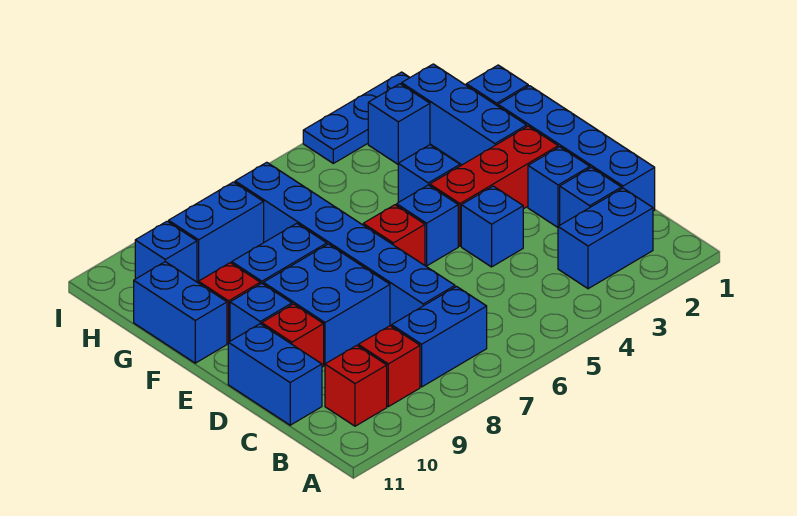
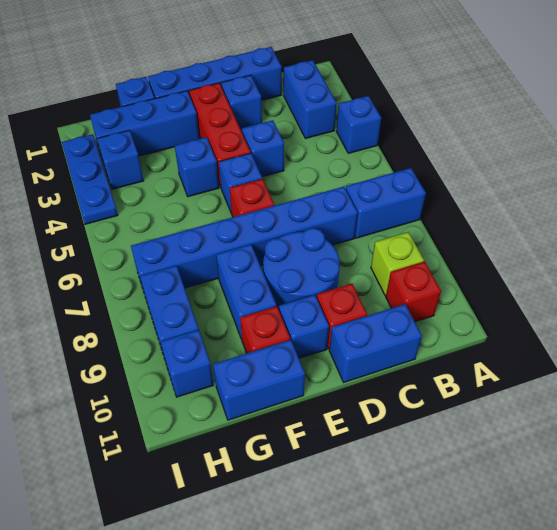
blue 1x2 brick [392,287,487,387] -> blue 1x2 brick turned to [346,168,426,238]
red 1x1 brick [358,326,420,407] -> lime 1x1 brick [371,232,424,295]
blue 1x1 brick [560,168,621,225] -> blue 1x1 brick moved to [336,96,381,153]
blue 2x2 brick [263,244,390,365] -> blue 2x2 round brick [263,228,340,310]

